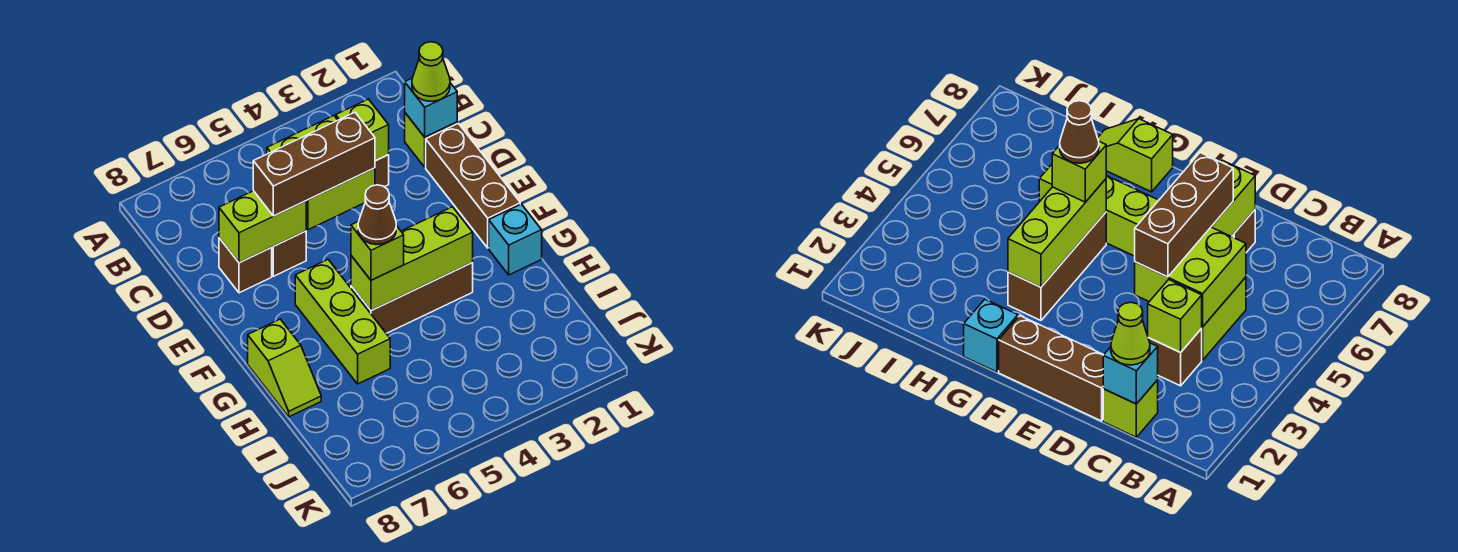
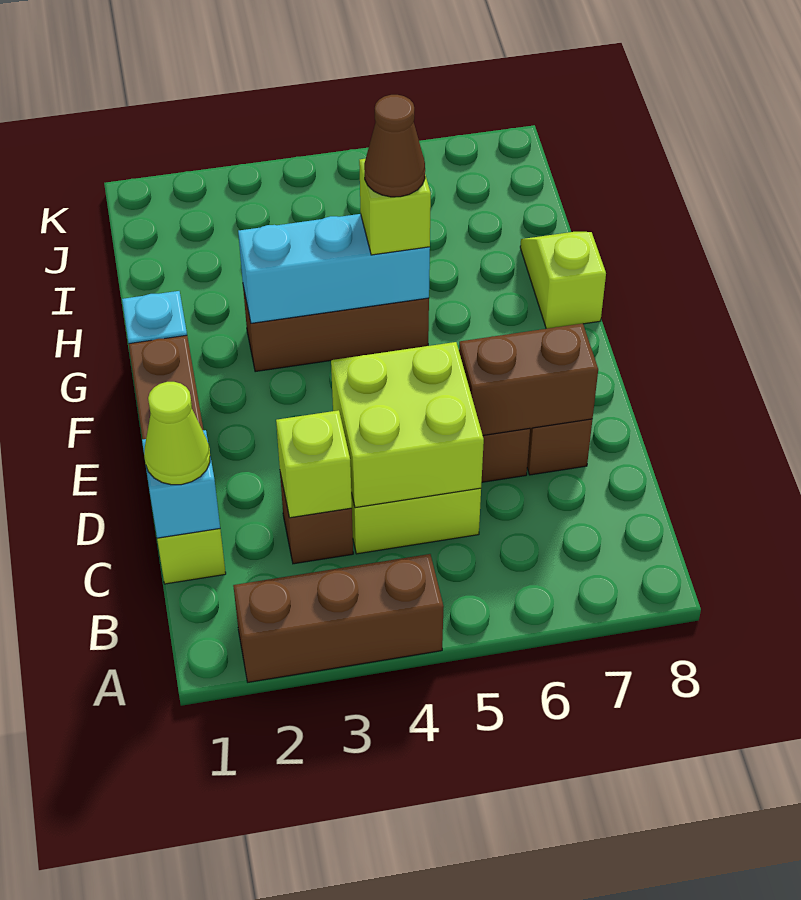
brown 1x3 brick [253,112,375,216] -> brown 1x3 brick moved to [233,554,444,682]
lime 1x2 brick [219,191,306,263] -> brown 1x2 brick [459,323,598,435]
lime 1x3 brick [295,260,390,384] -> none
lime 1x3 brick [351,207,473,311] -> cyan 1x3 brick [238,214,430,323]

